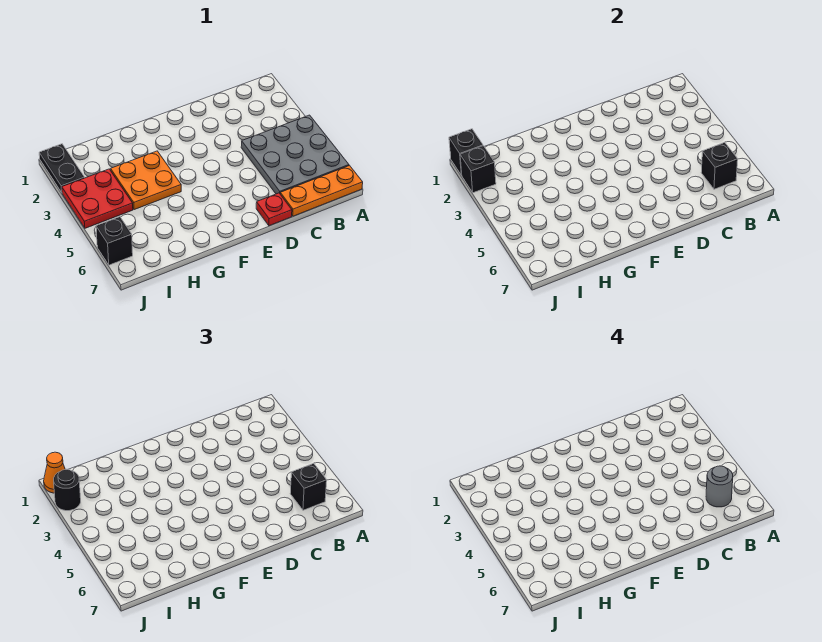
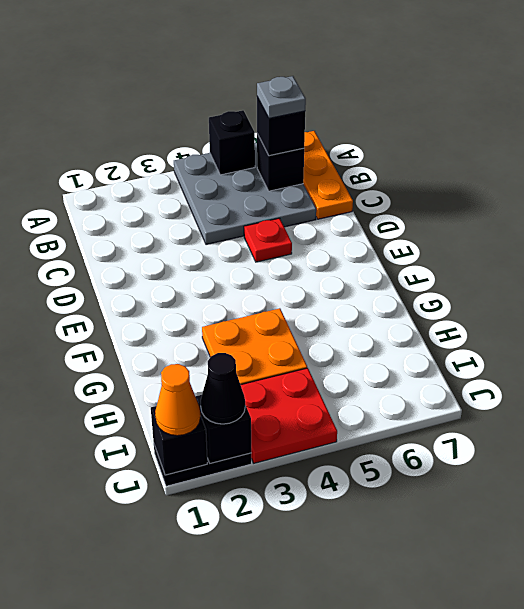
grey 1x1 round brick [706,466,733,507] -> grey 1x1 plate [257,76,306,118]
red 1x1 plate [256,193,292,226] -> red 1x1 plate moved to [244,218,292,262]
black 1x1 round brick [54,469,81,511] -> black 1x1 cone [201,353,245,424]
black 1x1 brick [96,217,133,265] -> black 1x1 brick moved to [209,110,255,175]

